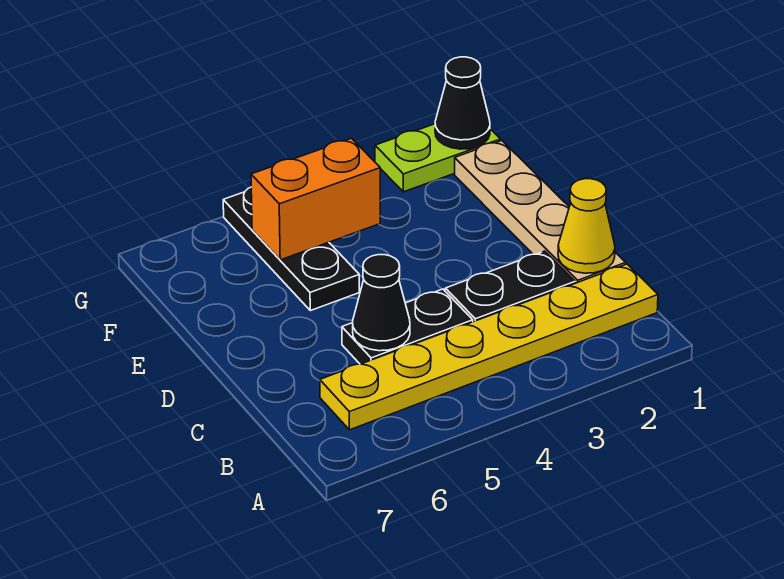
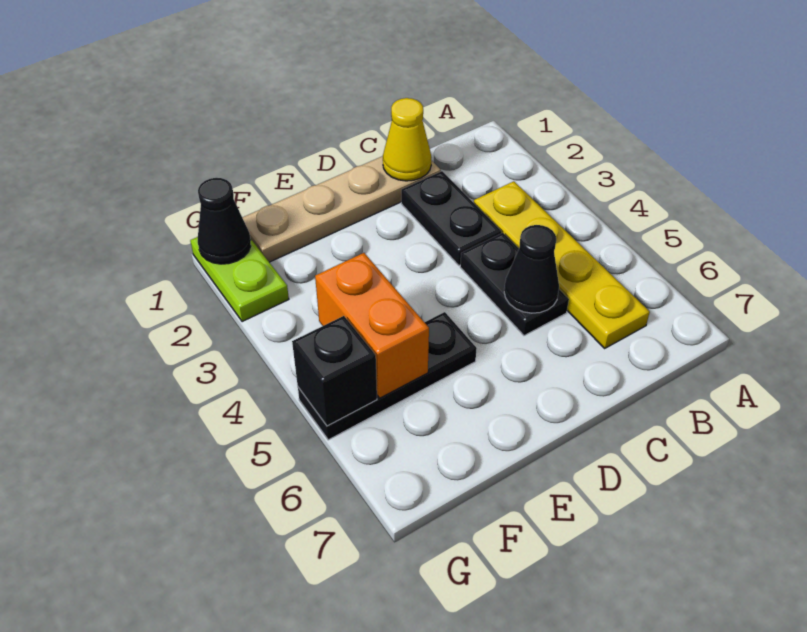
yellow 1x6 plate [320,264,658,430] -> yellow 1x4 plate [474,181,650,348]
none -> black 1x1 brick [292,316,377,426]

